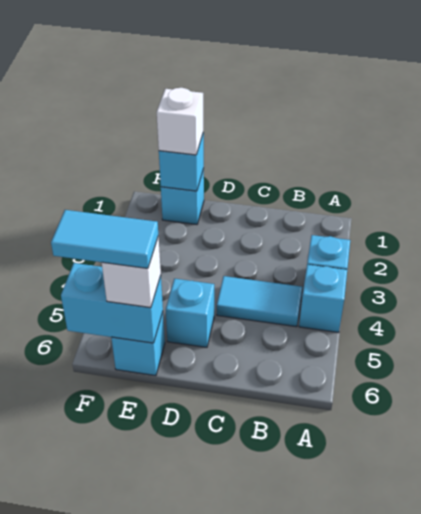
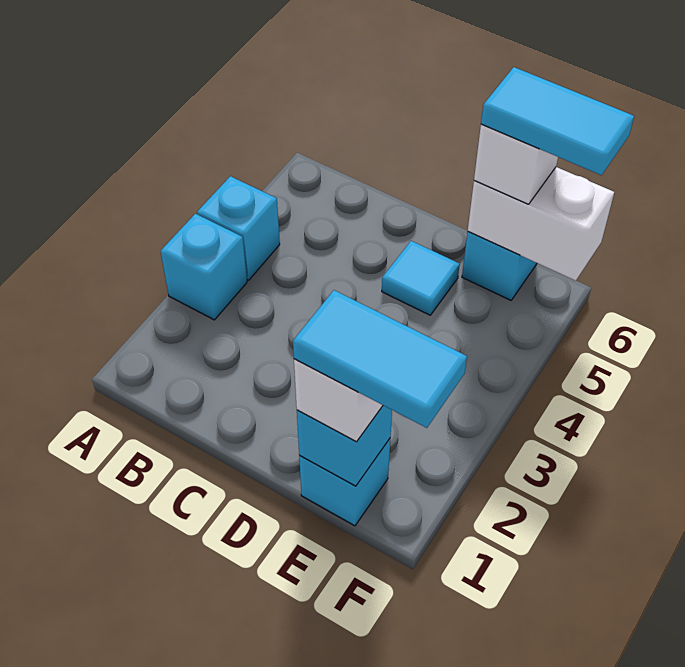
cyan 1x2 tile [217,276,302,327] -> cyan 1x2 tile moved to [293,290,467,428]
cyan 1x1 brick [166,279,214,347] -> cyan 1x1 tile [382,241,460,315]
cyan 1x2 brick [61,263,163,343] -> white 1x2 brick [468,167,614,281]

